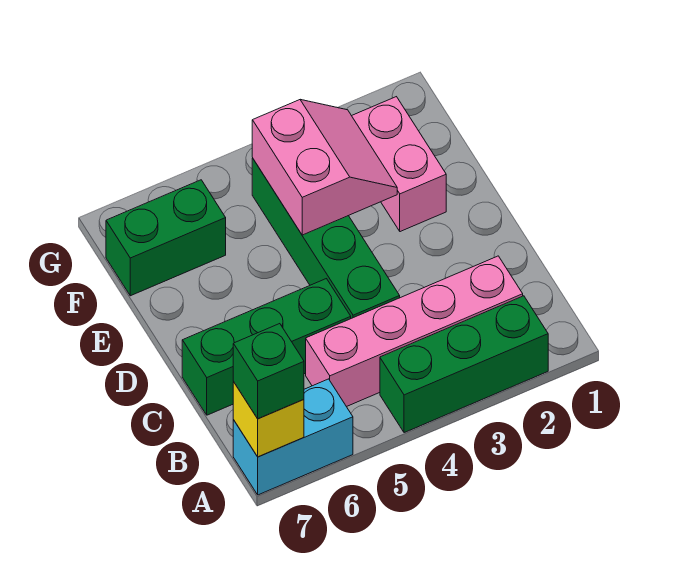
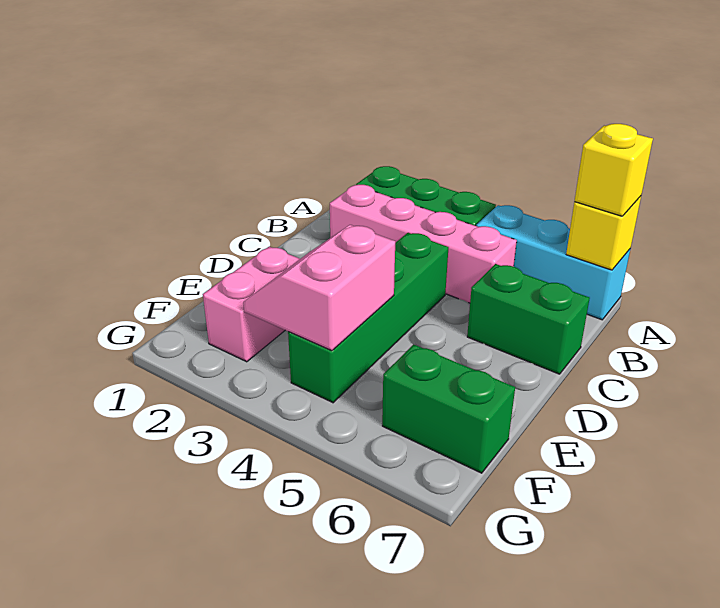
cyan 1x2 brick [233,379,353,495] -> cyan 1x3 brick [476,205,630,320]
green 1x1 brick [233,324,304,419] -> yellow 1x1 brick [574,124,653,216]
green 1x3 brick [182,279,351,415] -> green 1x2 brick [467,264,590,374]

